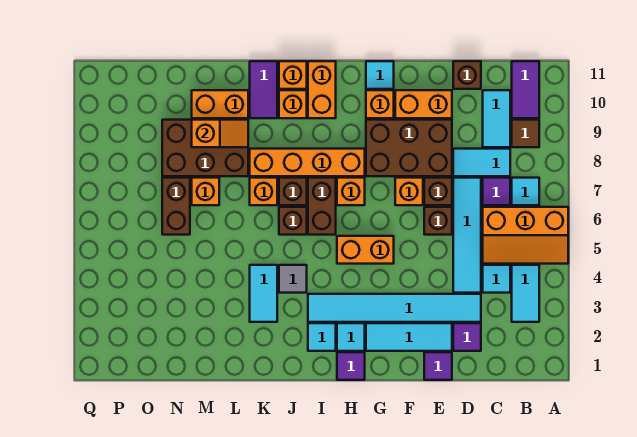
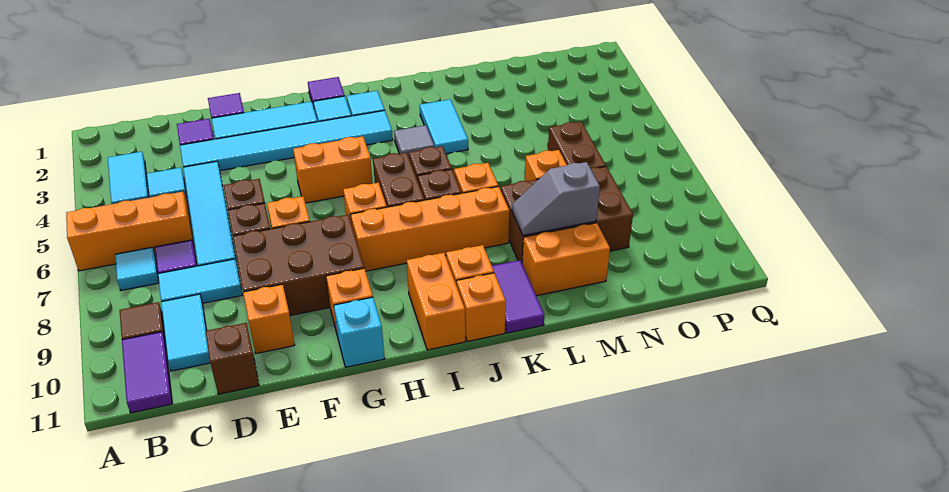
orange 1x2 brick [395,90,452,118] -> orange 1x1 brick [243,284,295,354]
cyan 1x1 tile [366,61,394,89] -> cyan 1x1 brick [334,297,385,367]
orange 1x2 slope [192,120,248,147] -> grey 1x2 slope [512,162,600,235]

